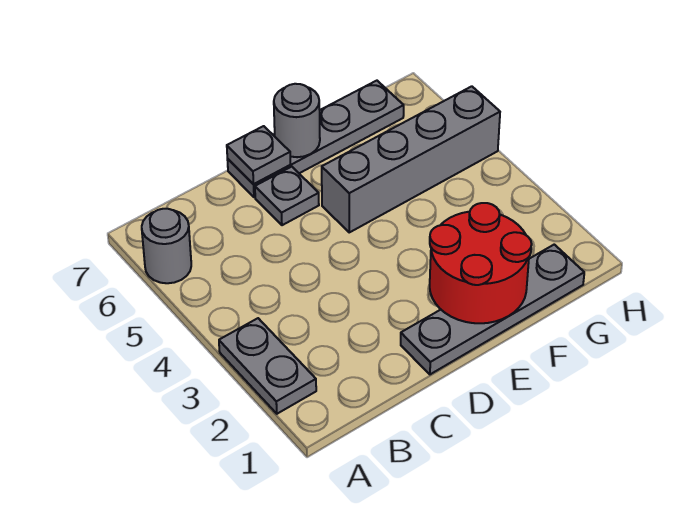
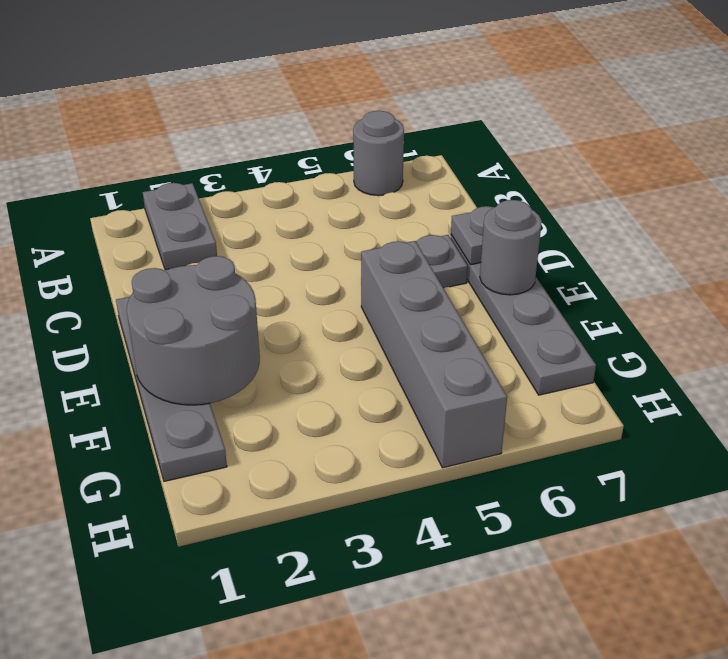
grey 1x2 plate [219,318,316,414] -> grey 1x2 plate turned to [143,183,217,270]
red 2x2 round brick [430,203,532,323] -> grey 2x2 round brick [127,256,260,405]

